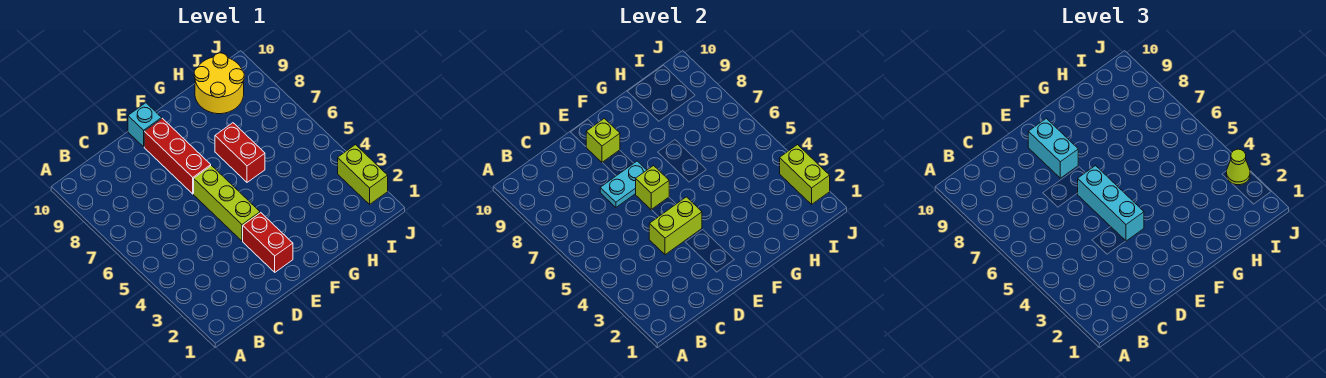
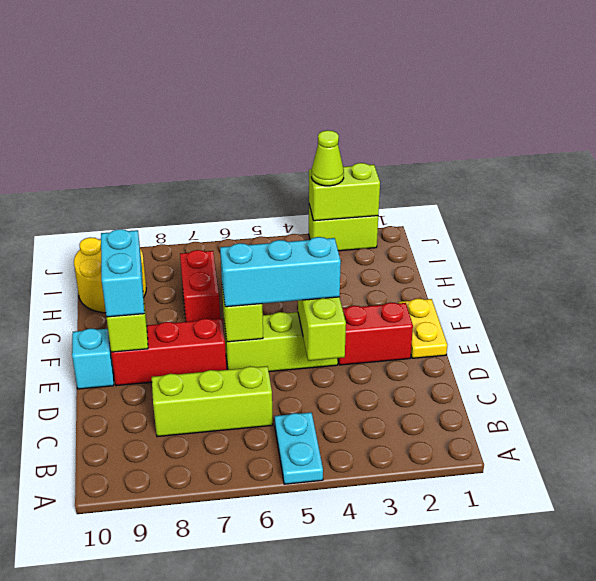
none -> lime 1x3 brick [152,366,273,437]
cyan 1x2 plate [600,161,646,207] -> cyan 1x2 plate moved to [275,412,323,484]
none -> yellow 1x2 plate [399,299,447,358]
cyan 1x2 brick [1028,118,1078,178] -> cyan 1x2 brick turned to [101,229,144,317]
red 1x2 brick [215,123,265,182] -> red 1x2 brick turned to [180,250,220,322]

